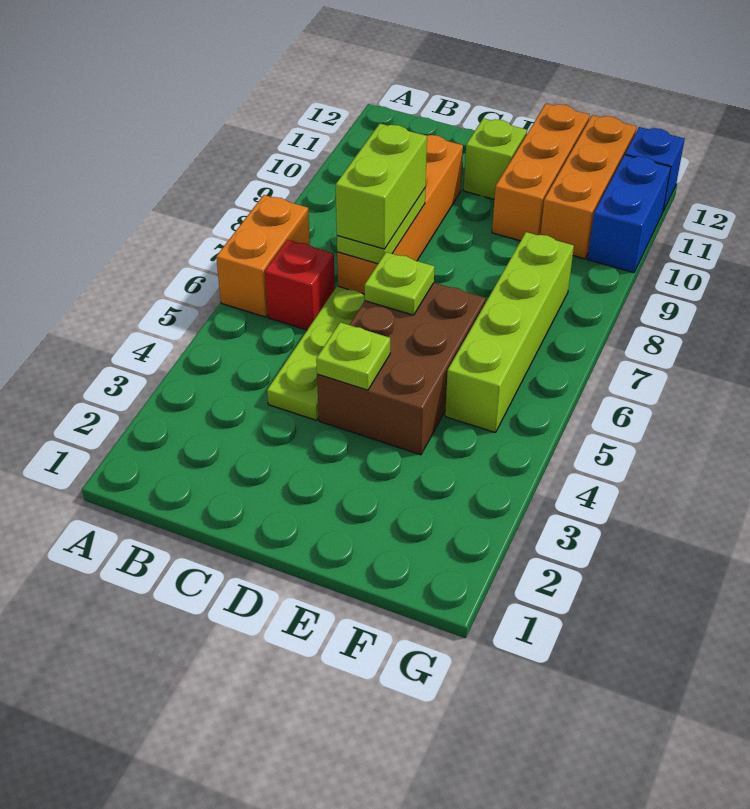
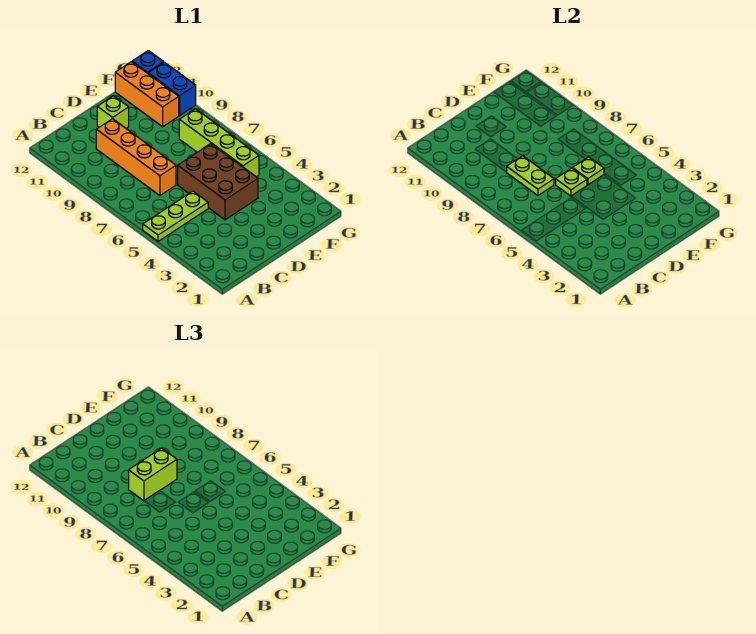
orange 1x2 brick [216,195,310,317] -> none
red 1x1 brick [265,240,335,330] -> none
lime 1x3 plate [267,286,365,420] -> lime 1x3 plate turned to [143,191,208,241]
lime 1x2 brick [336,124,427,249] -> lime 1x2 brick turned to [129,448,177,501]
lime 1x1 plate [316,322,390,390] -> lime 1x1 plate moved to [573,157,604,185]
orange 1x3 brick [492,103,590,241] -> none

